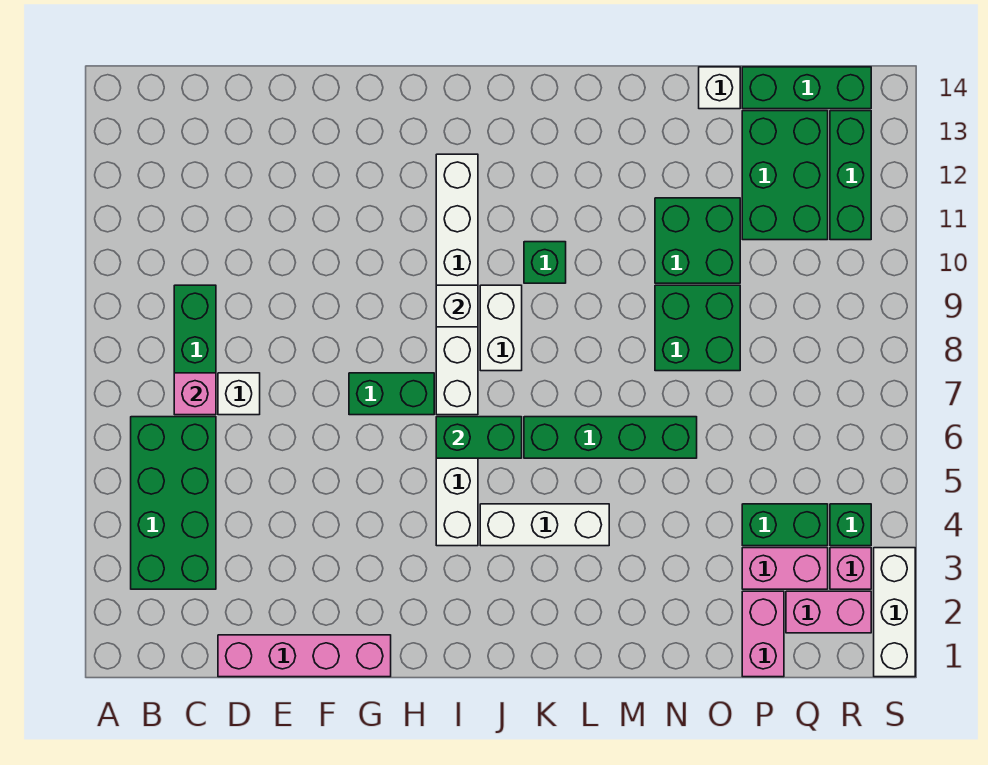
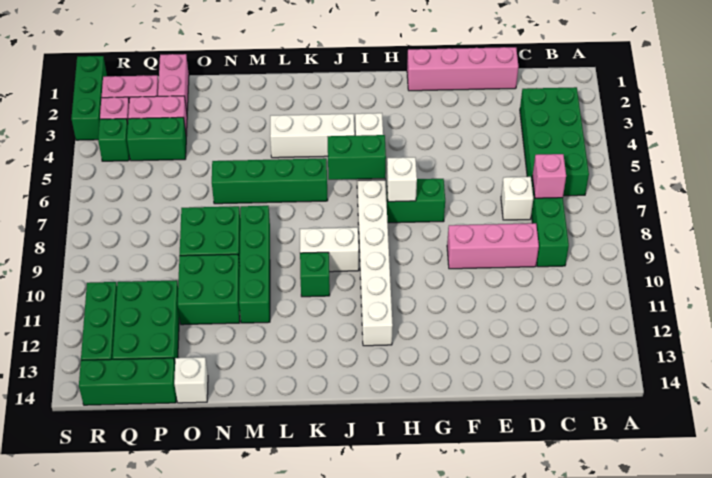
none -> pink 1x3 brick [447,223,539,269]
white 1x1 brick [436,285,478,327] -> white 1x1 brick moved to [387,157,417,202]
white 1x2 brick [480,285,522,371] -> white 1x2 brick turned to [300,227,359,272]
none -> green 1x4 brick [239,206,270,323]
white 1x3 brick [874,548,915,677] -> green 1x3 brick [71,56,107,140]

